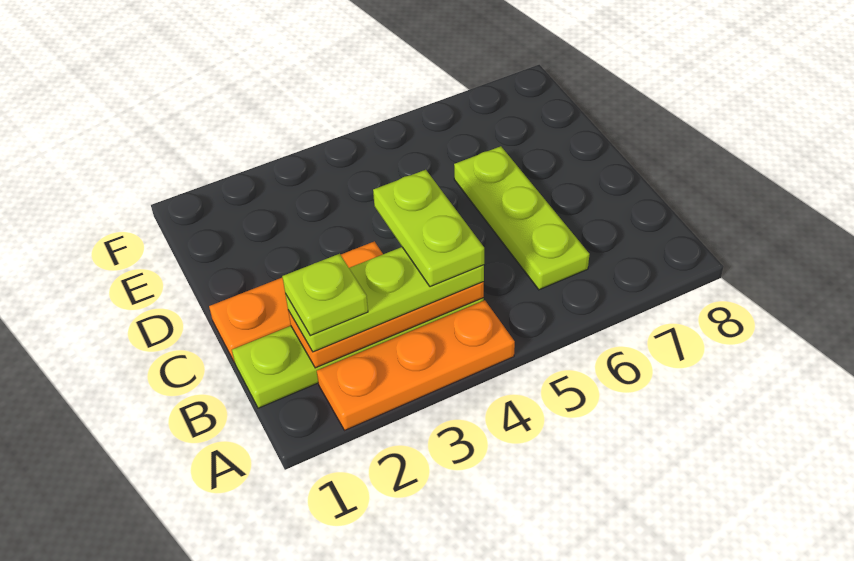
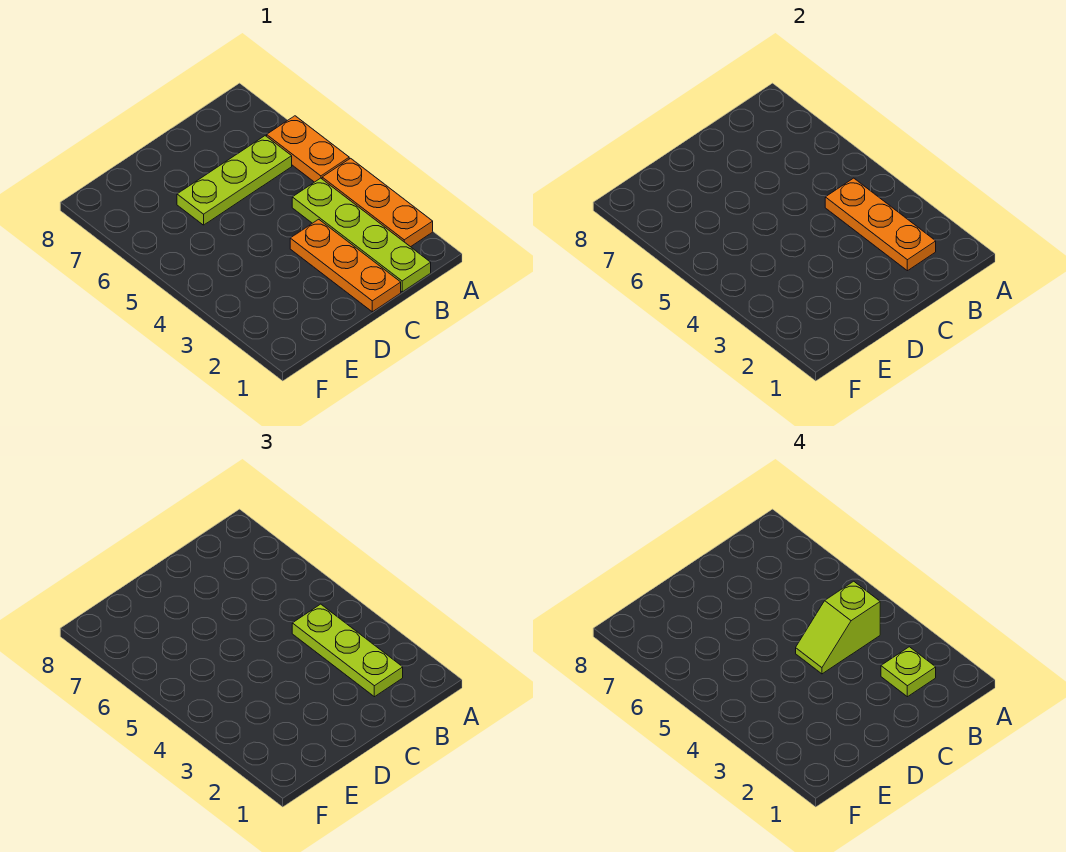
none -> orange 1x2 plate [267,116,349,182]
lime 1x2 plate [373,170,484,287] -> lime 1x2 slope [796,581,880,674]

